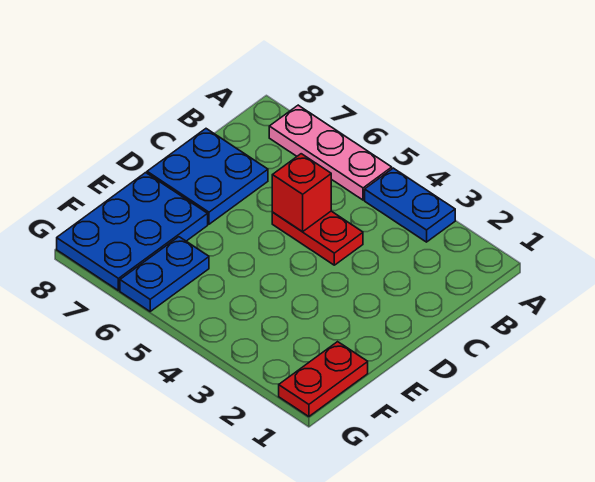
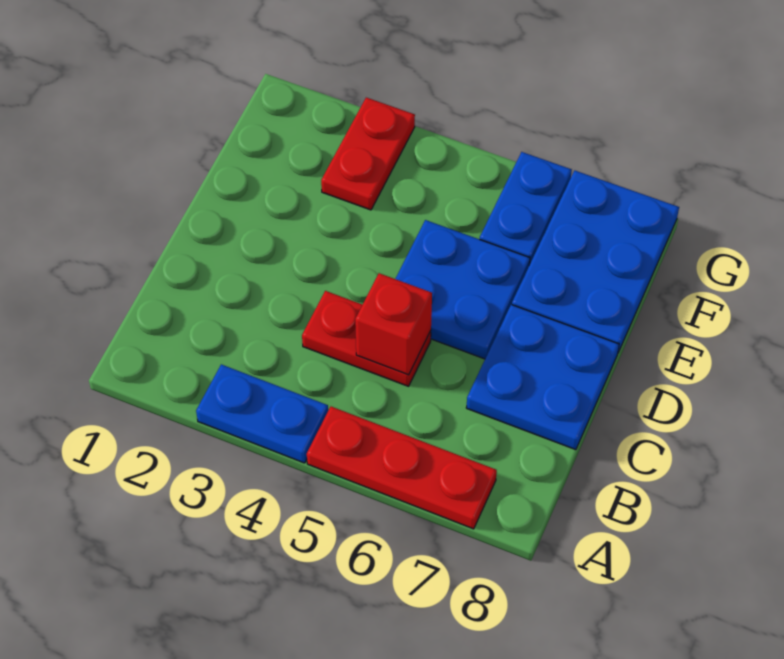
pink 1x3 plate [269,105,392,200] -> red 1x3 plate [307,407,497,529]
none -> blue 2x2 plate [395,220,530,359]
red 1x2 plate [279,342,368,417] -> red 1x2 plate moved to [321,98,415,210]

